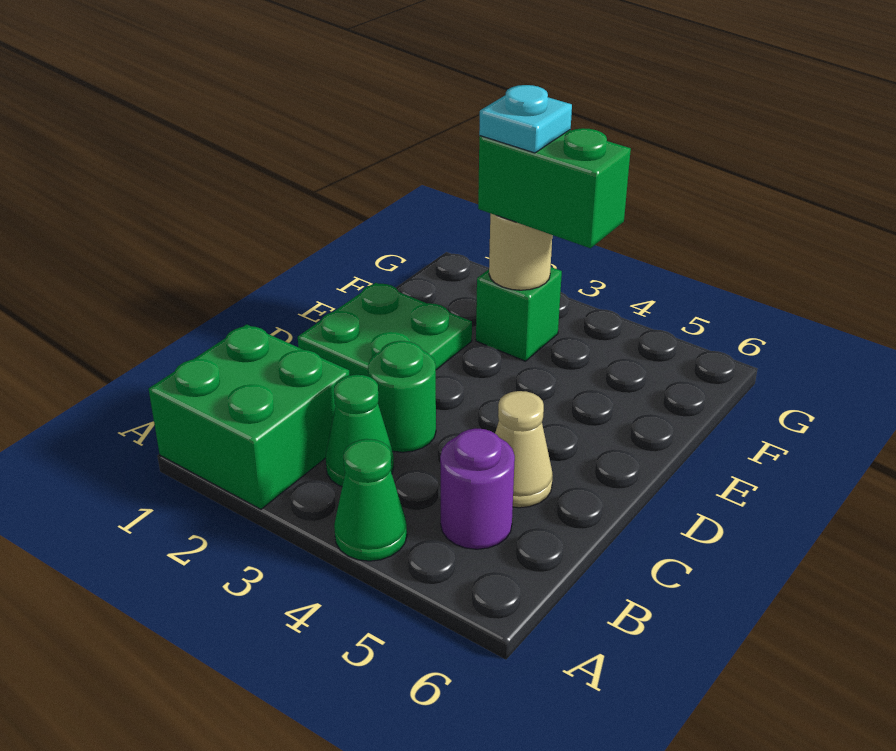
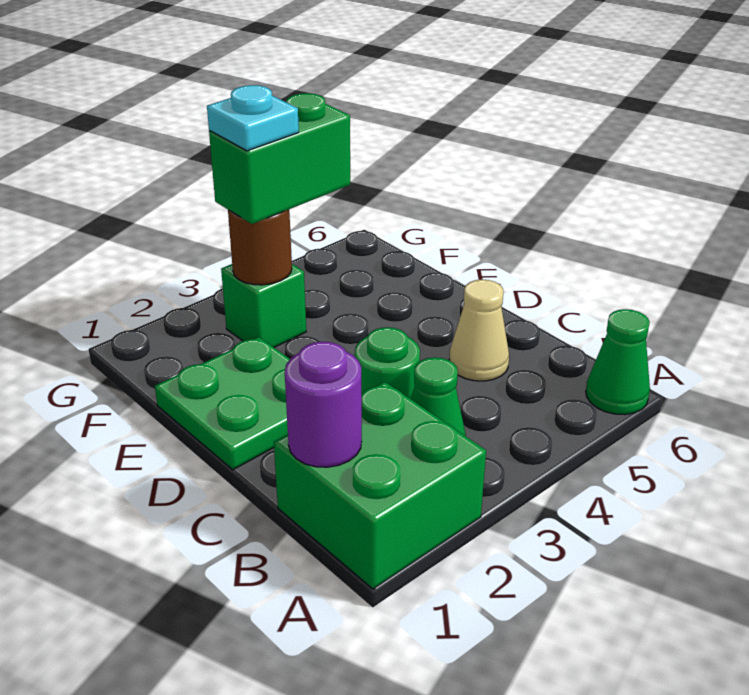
green 1x1 cone [334,439,407,561] -> green 1x1 cone moved to [586,309,650,415]
purple 1x1 round brick [440,429,515,549] -> purple 1x1 round brick moved to [285,342,362,467]
tan 1x1 round brick [489,213,552,290] -> brown 1x1 round brick [228,210,292,285]

